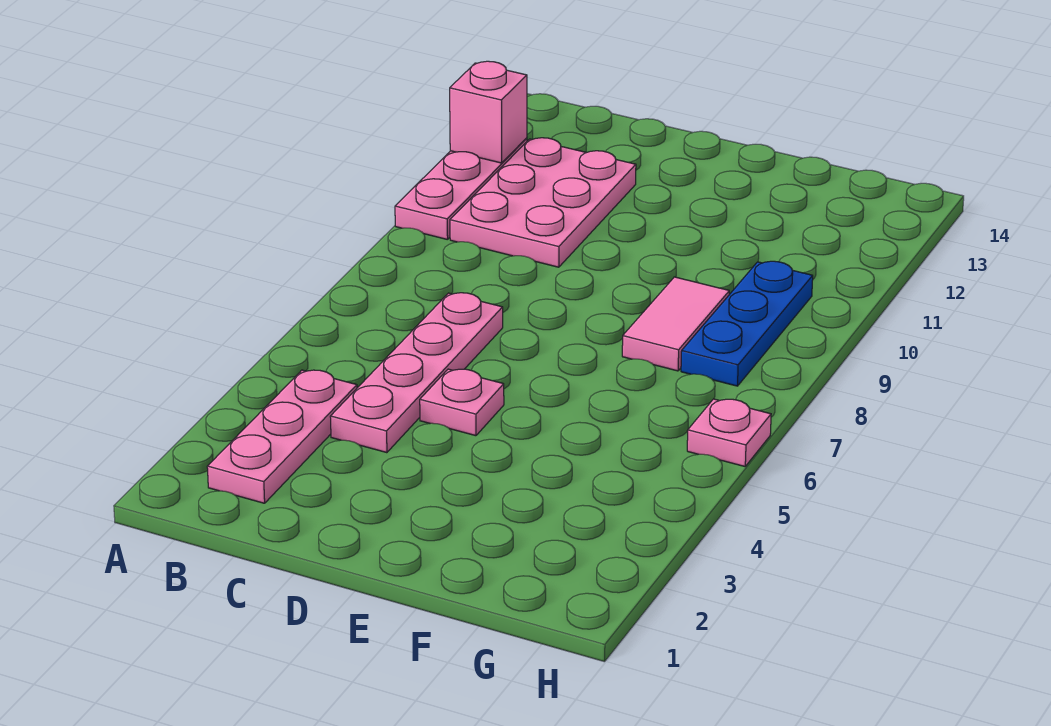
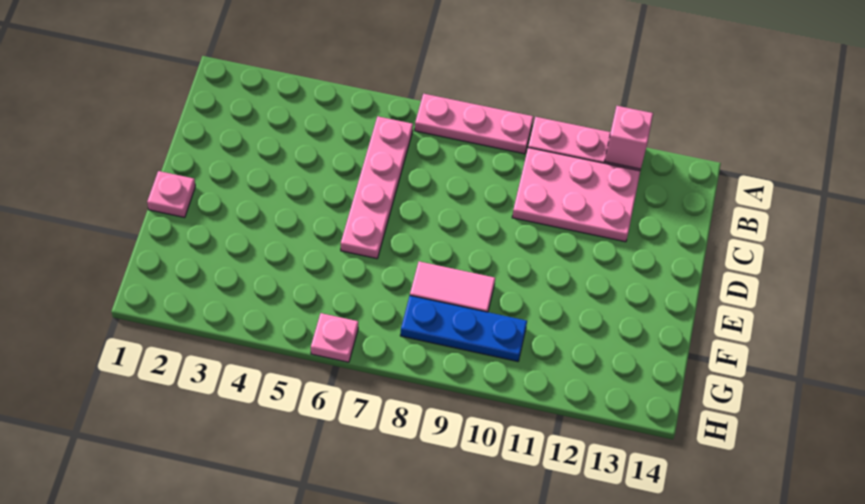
pink 1x3 plate [207,370,357,503] -> pink 1x3 plate moved to [415,94,533,154]
pink 1x4 plate [330,293,503,453] -> pink 1x4 plate turned to [341,116,413,259]
pink 1x1 plate [420,369,504,436] -> pink 1x1 plate moved to [147,171,195,218]

